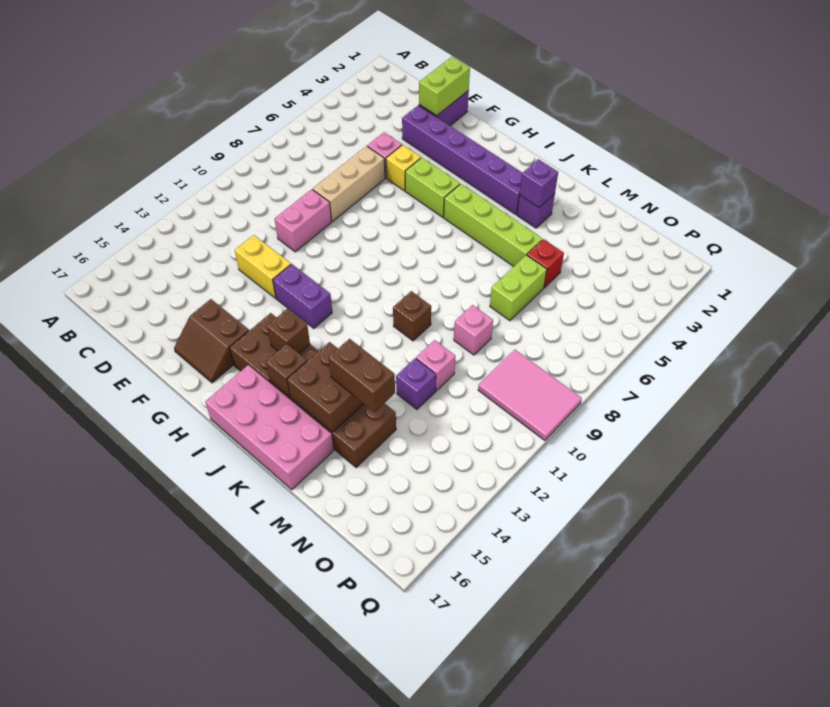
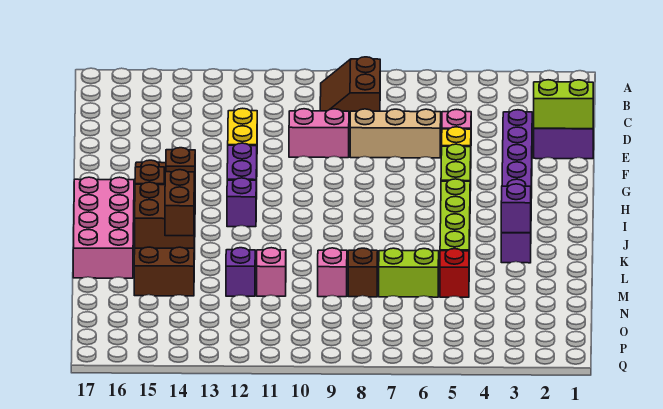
brown 2x2 slope [174,299,249,383] -> brown 2x2 slope moved to [320,57,380,123]
none -> purple 1x1 brick [227,178,256,227]
brown 1x1 brick [393,291,431,341] -> brown 1x1 brick moved to [348,248,378,297]
pink 2x3 tile [478,350,582,441] -> none

